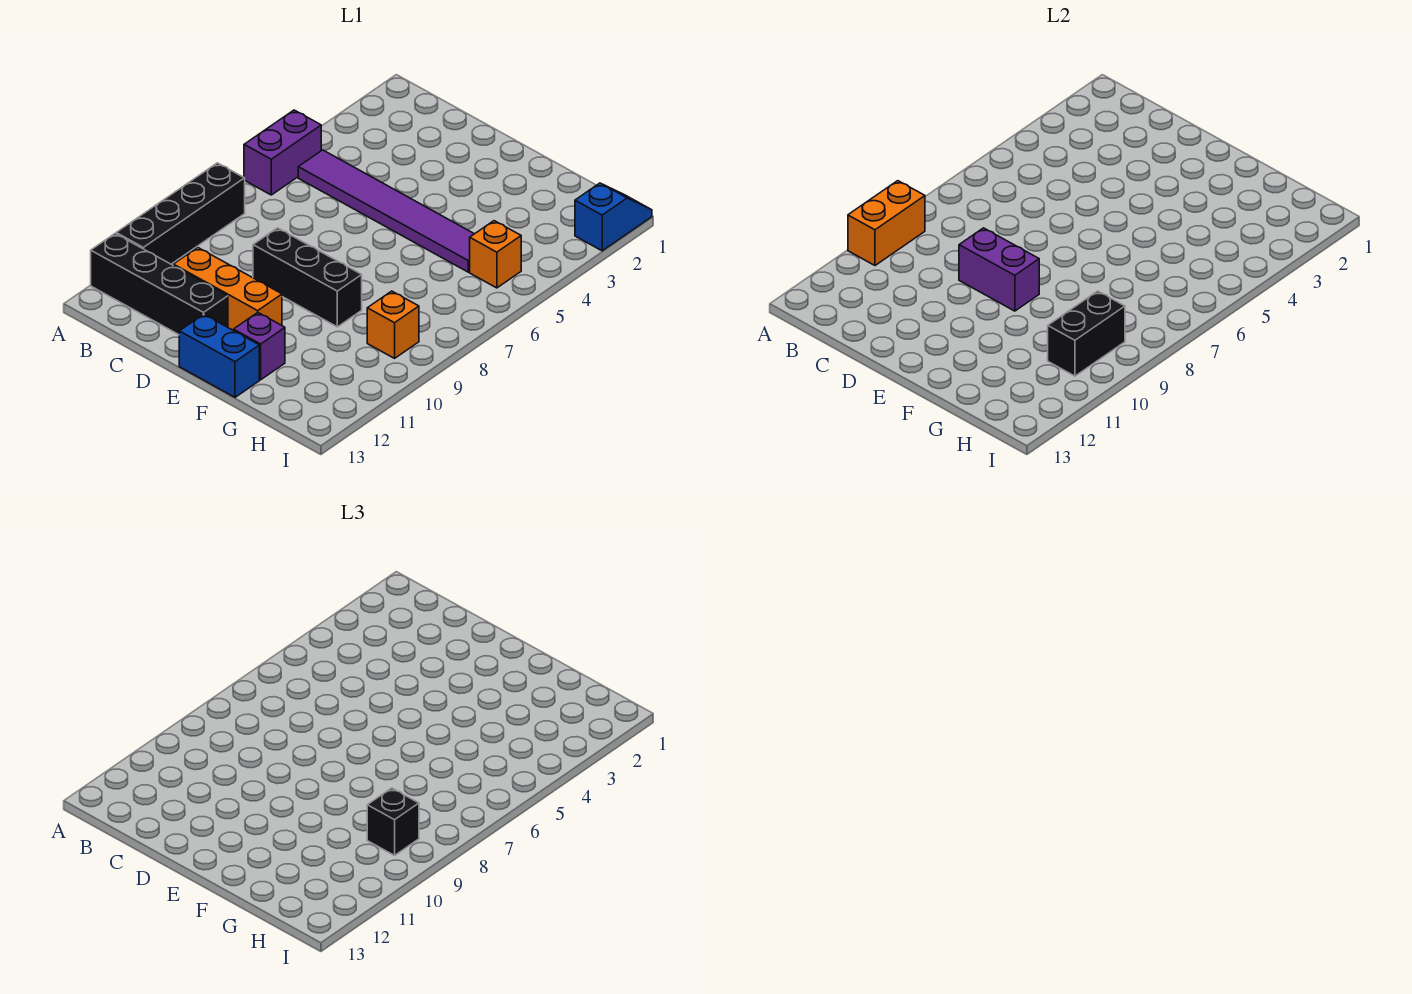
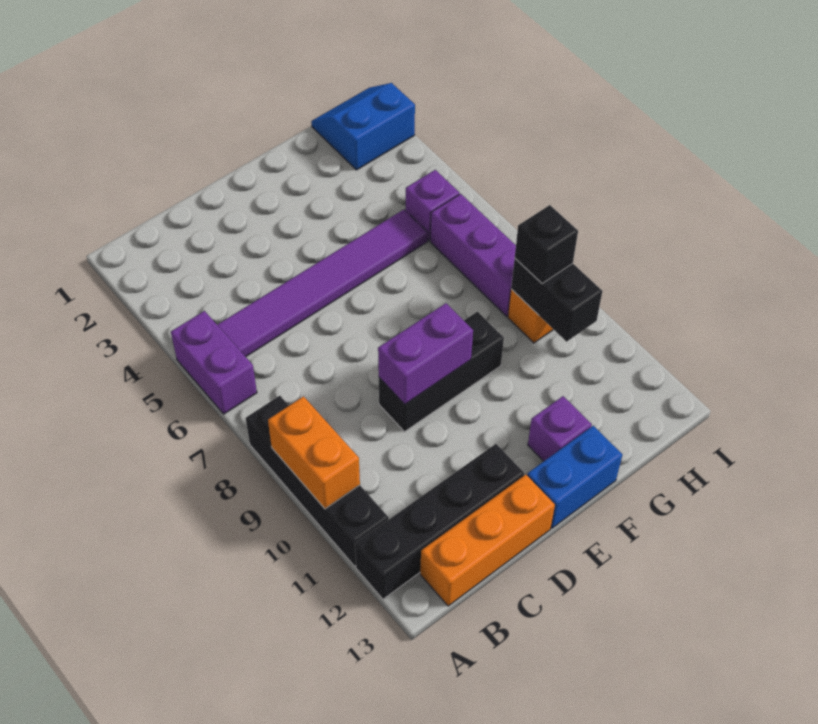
orange 1x3 brick [173,247,282,330] -> orange 1x3 brick moved to [420,475,555,606]
orange 1x1 brick [470,221,521,288] -> purple 1x1 brick [405,170,460,241]
none -> purple 1x3 brick [430,194,516,316]
blue 1x2 slope [575,183,652,251] -> blue 2x2 slope [311,83,415,170]

